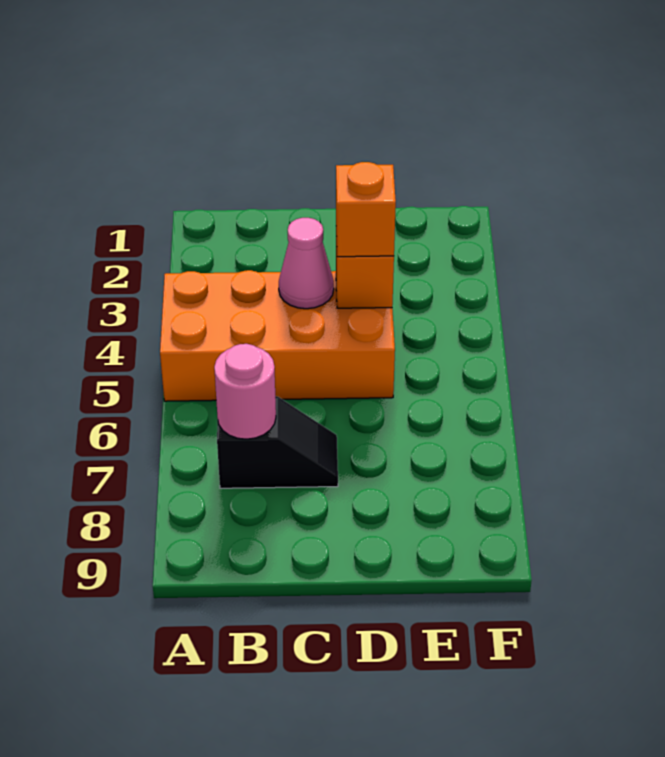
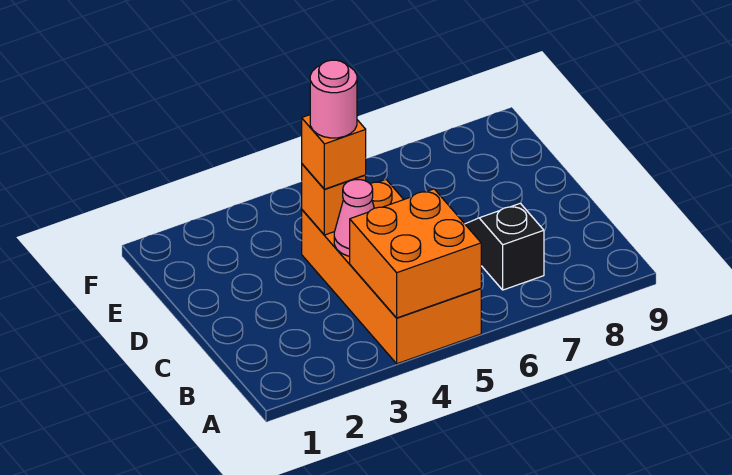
none -> orange 2x2 brick [350,189,481,318]
pink 1x1 round brick [214,344,276,439] -> pink 1x1 round brick moved to [310,60,357,138]

